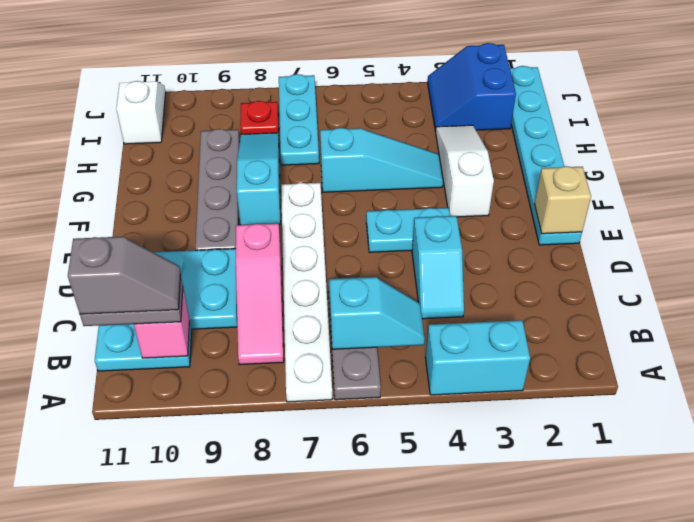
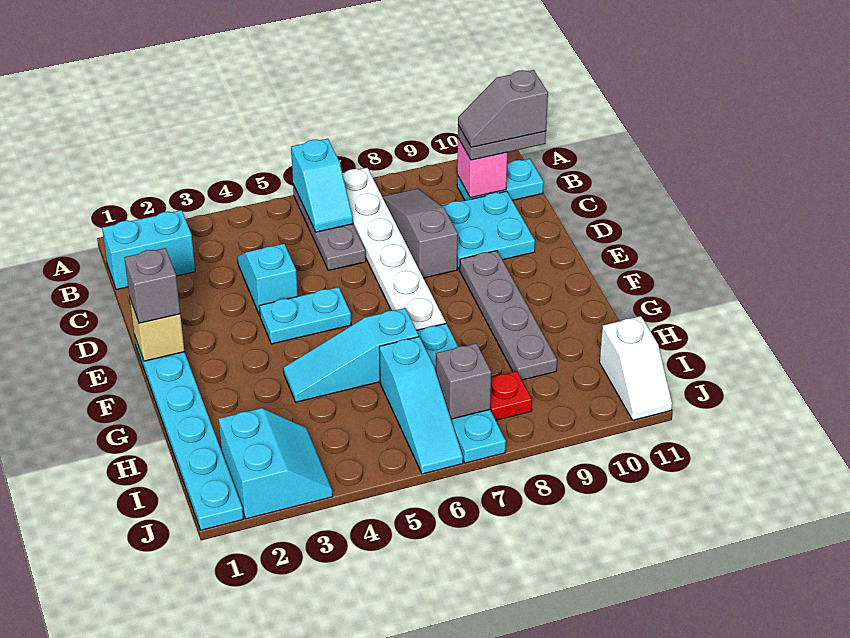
cyan 1x2 brick [425,320,530,395] -> cyan 1x2 brick moved to [102,210,195,290]
cyan 1x2 slope [329,277,425,349] -> cyan 1x2 slope turned to [291,139,353,232]
pink 1x3 slope [236,223,284,365] -> grey 1x3 slope [382,189,458,278]
none -> grey 1x1 brick [124,248,180,323]
white 1x3 slope [436,125,494,217] -> none
cyan 1x3 slope [237,133,281,225] -> cyan 1x3 slope moved to [379,337,463,474]
cyan 1x3 plate [279,74,319,165] -> cyan 1x4 plate [417,324,506,463]
blue 2x2 slope [427,43,516,131] -> cyan 2x2 slope [219,408,333,519]
none -> grey 1x1 brick [436,343,491,419]

